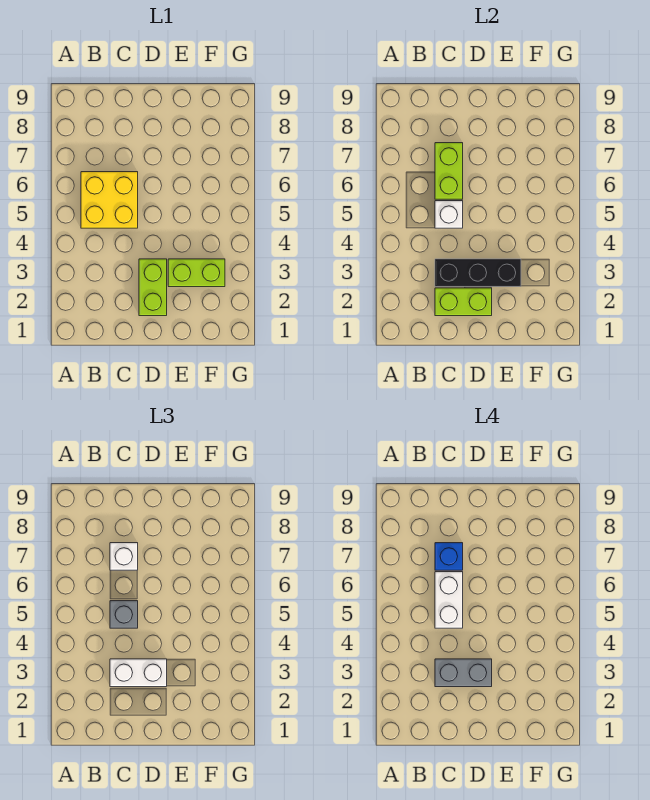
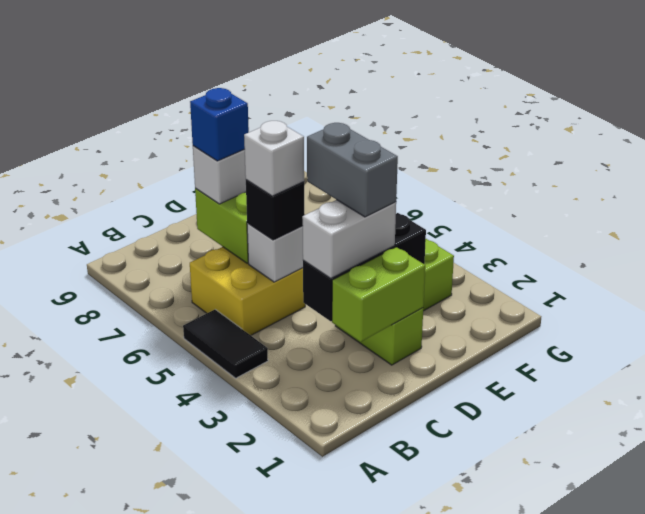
none -> black 1x2 tile [183,310,268,378]
grey 1x2 brick [435,659,492,687] -> grey 1x2 brick turned to [307,123,398,217]
grey 1x1 brick [110,601,138,628] -> black 1x1 brick [246,180,305,240]
white 1x2 brick [435,572,463,628] -> white 1x1 brick [244,121,304,196]

